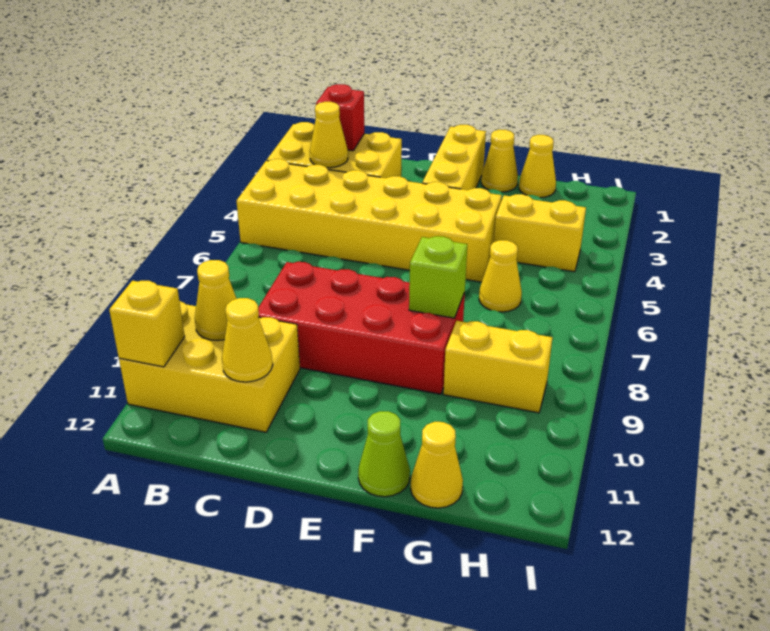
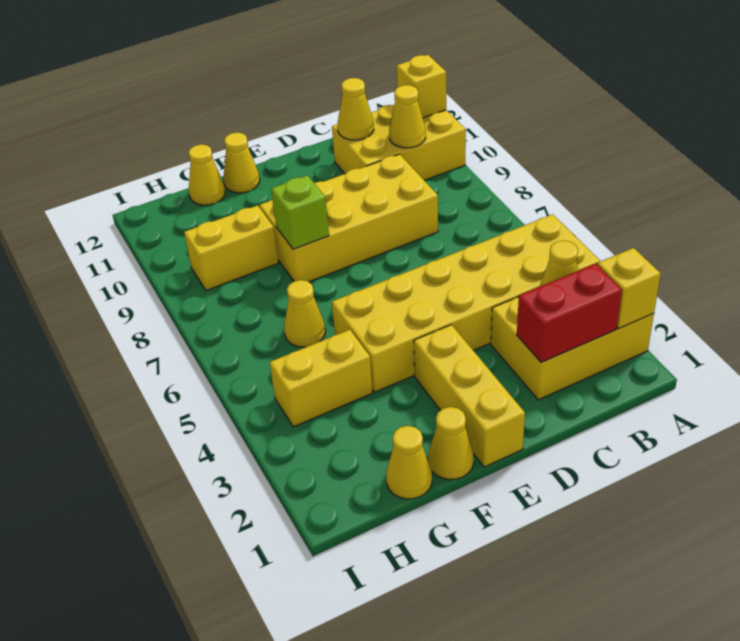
none -> yellow 1x1 brick [597,248,661,328]
red 1x1 brick [316,84,364,151] -> red 1x2 brick [517,264,622,363]
red 2x4 brick [258,262,465,394] -> yellow 2x4 brick [260,154,438,282]
lime 1x1 cone [358,411,410,497] -> yellow 1x1 cone [223,133,260,193]

